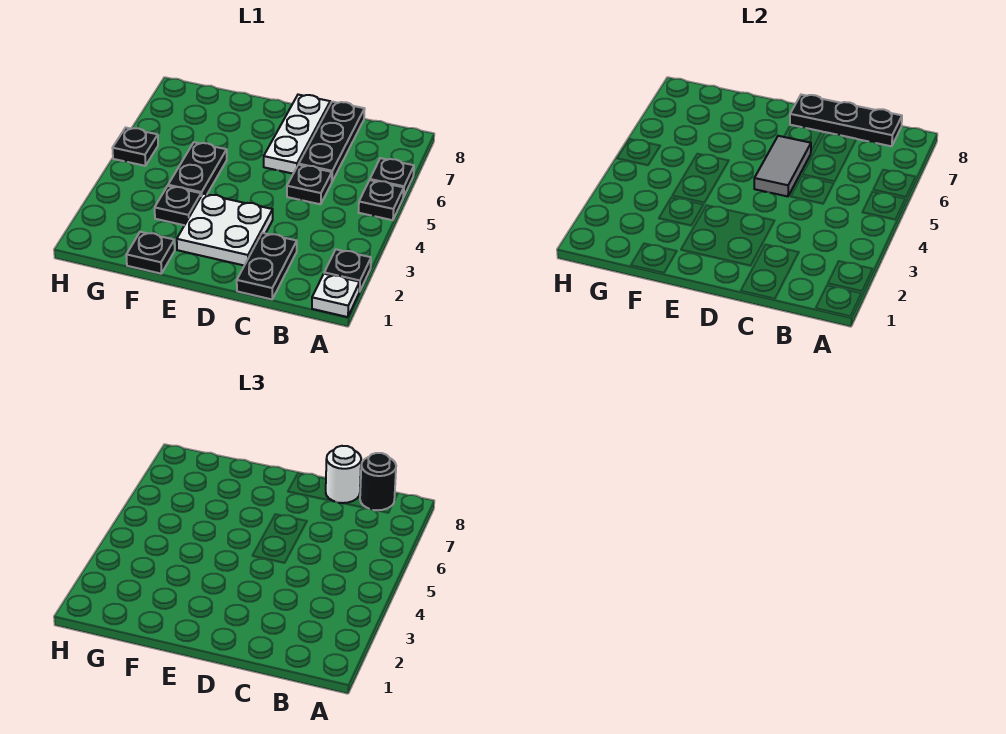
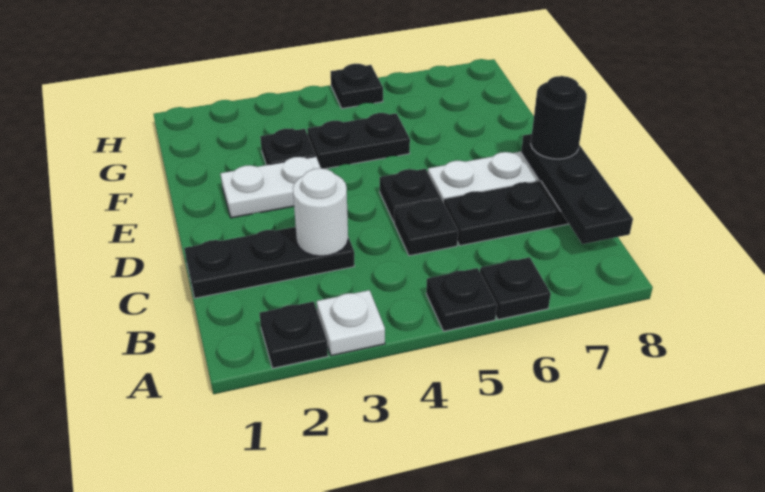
white 1x1 plate [312,274,360,317] -> white 1x1 plate moved to [317,290,385,356]
black 1x1 round brick [360,453,396,510] -> black 1x1 round brick moved to [531,76,587,159]
black 1x2 plate [237,233,297,299] -> black 1x3 plate [184,227,354,298]
white 1x1 round brick [326,446,361,503] -> white 1x1 round brick moved to [293,168,348,256]
white 2x2 plate [177,194,273,265] -> white 1x2 plate [220,157,321,218]
grey 1x2 tile [754,136,811,196] -> none
black 1x1 plate [126,232,175,274] -> black 1x1 plate moved to [380,169,441,222]

